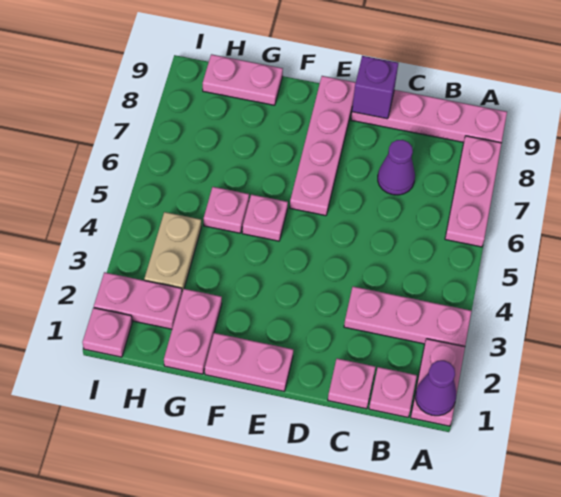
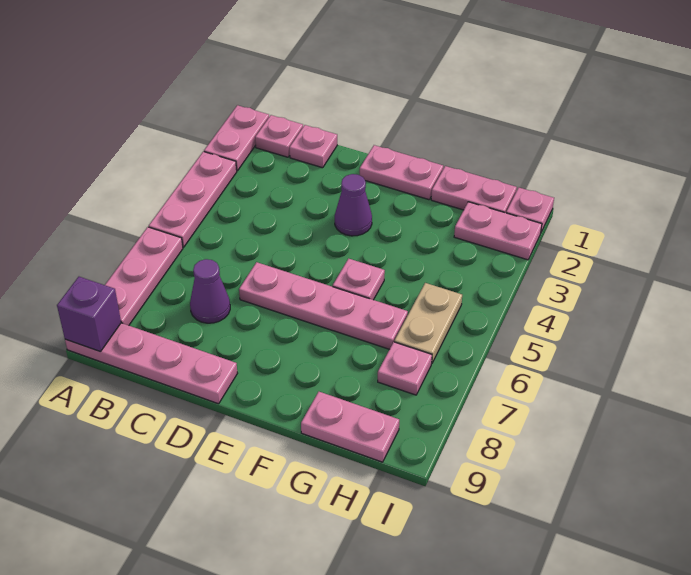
purple 1x1 cone [415,360,456,416] -> purple 1x1 cone moved to [335,174,372,236]
pink 1x3 plate [344,286,471,347] -> pink 1x3 plate turned to [149,152,237,247]
purple 1x1 brick [352,56,398,119] -> purple 1x1 brick moved to [57,277,121,352]
pink 1x4 plate [290,76,356,216] -> pink 1x4 plate turned to [239,262,408,349]
pink 1x2 plate [164,289,222,374] -> pink 1x2 plate turned to [431,166,517,213]
pink 1x1 plate [204,187,249,233] -> pink 1x1 plate moved to [378,342,432,395]
tan 1x2 plate [144,212,201,293] -> tan 1x2 plate moved to [394,283,462,363]

